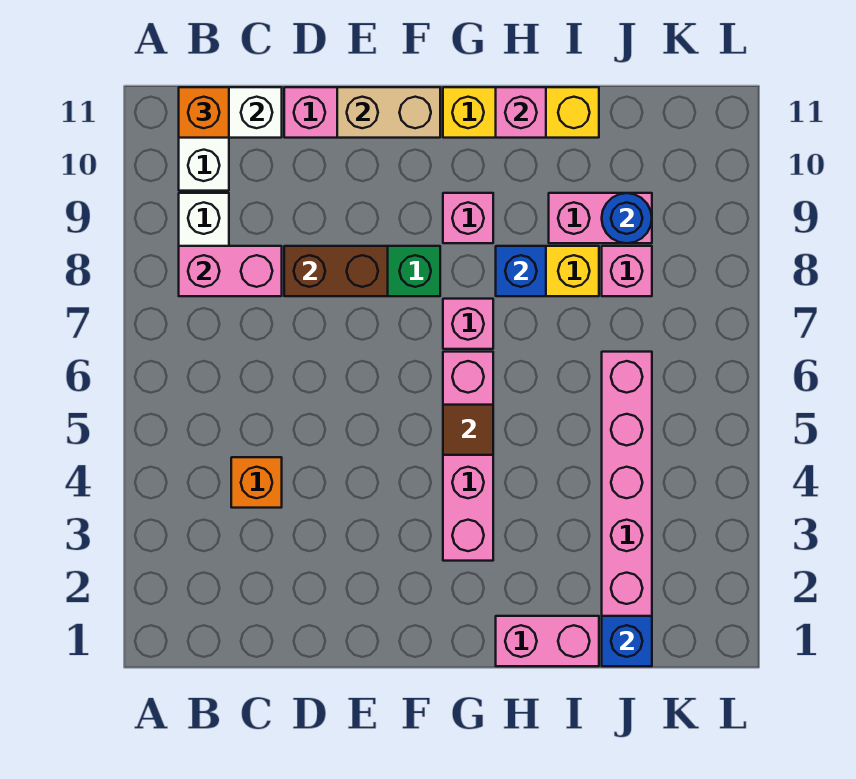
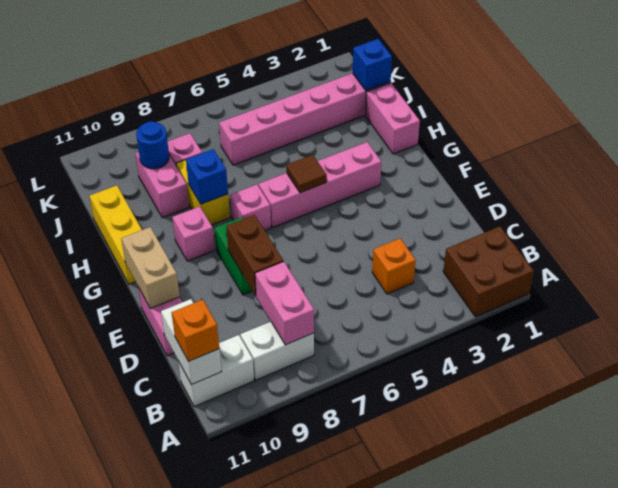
none -> brown 2x2 brick [443,226,534,317]
pink 1x1 brick [496,87,546,138] -> none

